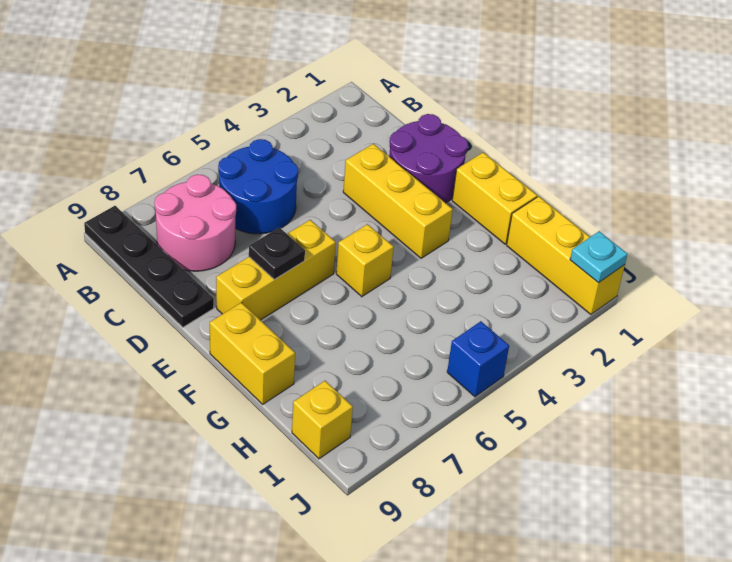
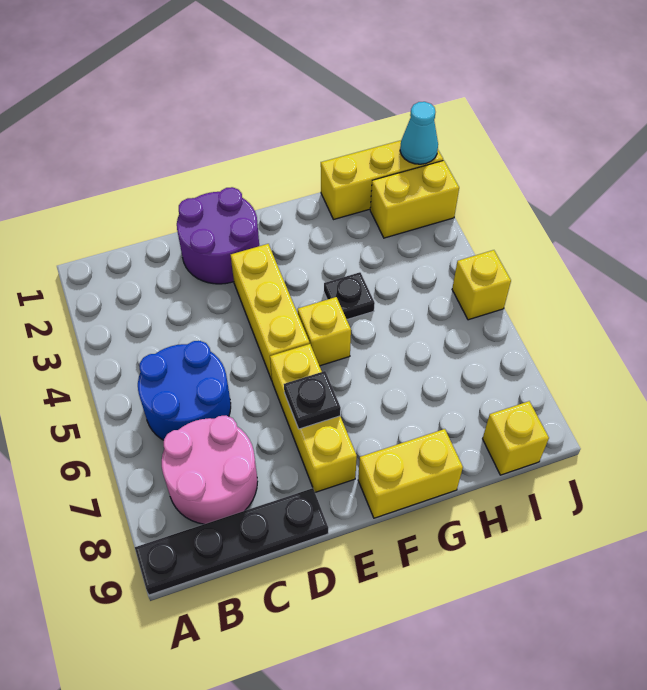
yellow 1x3 brick [343,144,453,258] -> yellow 1x3 brick turned to [231,244,310,380]
yellow 1x2 brick [452,152,537,244] -> yellow 1x2 brick moved to [370,161,459,238]
none -> black 1x1 plate [324,272,375,319]
cyan 1x1 plate [570,231,628,283] -> cyan 1x1 cone [400,102,438,164]
blue 1x1 brick [447,321,509,397] -> yellow 1x1 brick [452,250,511,320]

